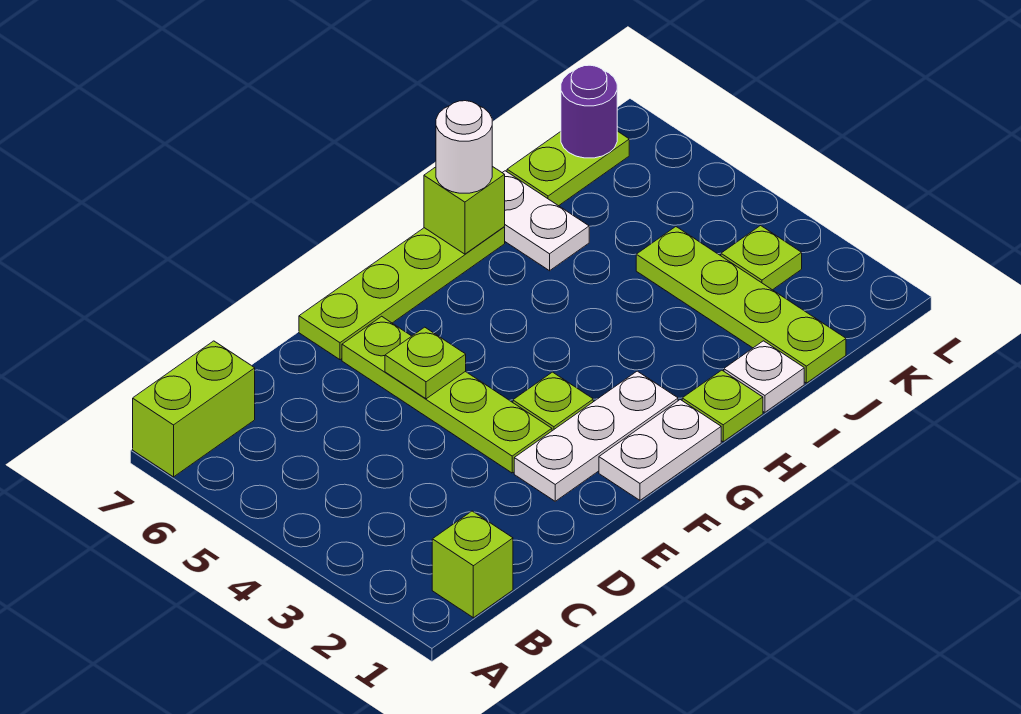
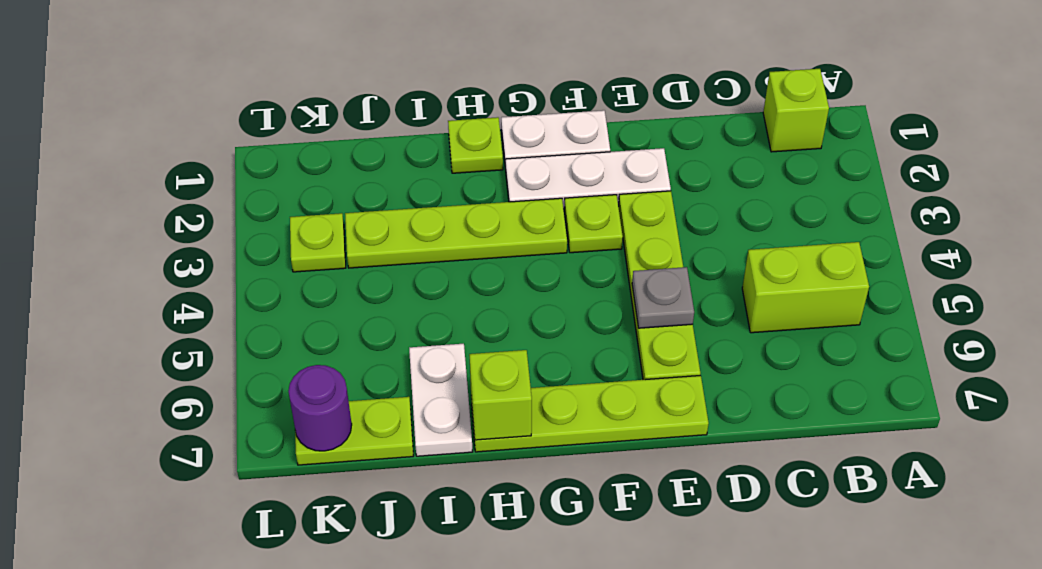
lime 1x2 brick [133,341,255,477] -> lime 1x2 brick moved to [742,242,869,333]
lime 1x1 plate [385,327,466,399] -> grey 1x1 plate [632,267,694,328]
white 1x1 round brick [436,101,492,193] -> none
white 1x1 plate [724,341,804,412] -> none
lime 1x4 plate [636,227,846,383] -> lime 1x4 plate turned to [345,198,567,268]

